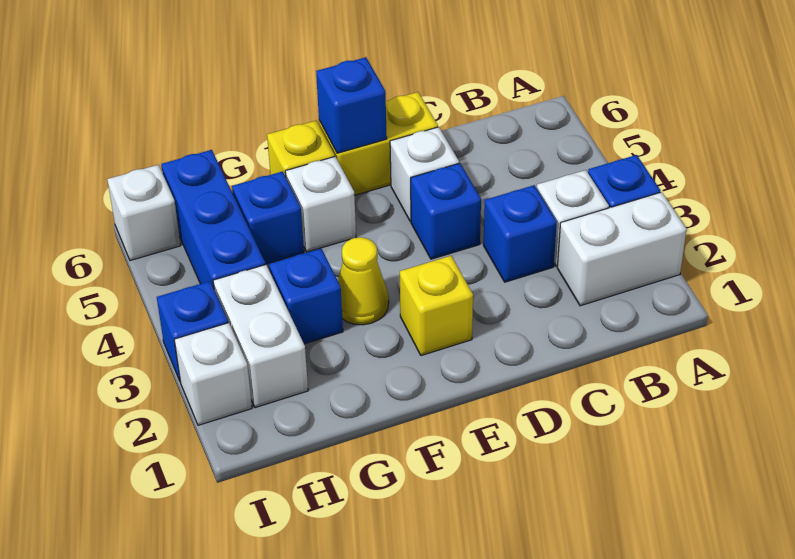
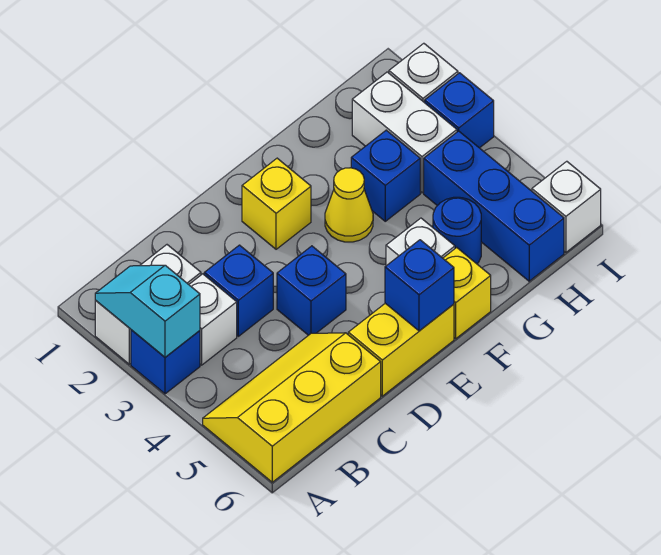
none -> cyan 1x2 slope [95,265,200,357]
none -> yellow 2x3 slope [203,333,381,482]
white 1x1 brick [390,127,459,222] -> none
blue 1x1 brick [232,171,304,264] -> blue 1x1 round brick [433,197,481,264]

